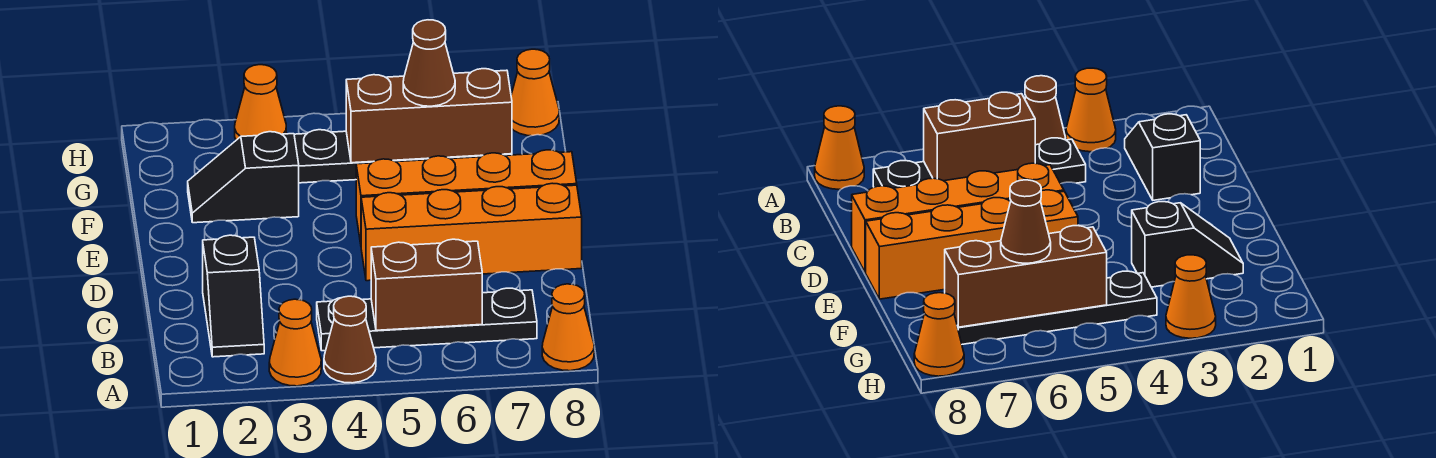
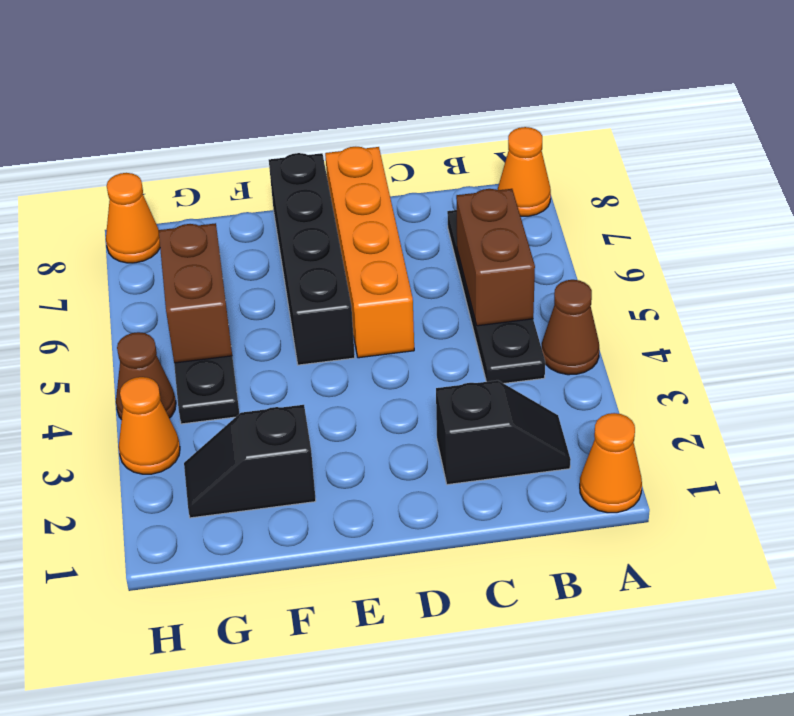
orange 1x1 cone [269,299,321,386] -> orange 1x1 cone moved to [580,413,642,513]
orange 1x4 brick [356,150,577,244] -> black 1x4 brick [269,153,355,365]
black 1x2 slope [188,132,299,223] -> black 1x2 slope turned to [184,405,316,518]
brown 1x3 brick [346,69,512,163] -> brown 1x2 brick [159,223,232,363]
brown 1x1 cone [403,20,455,106] -> brown 1x1 cone moved to [116,332,176,420]

